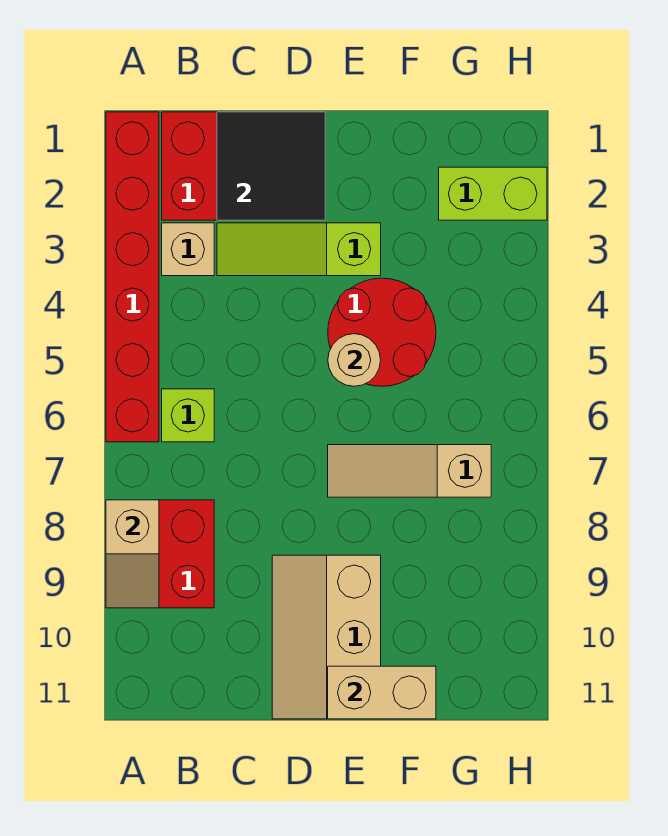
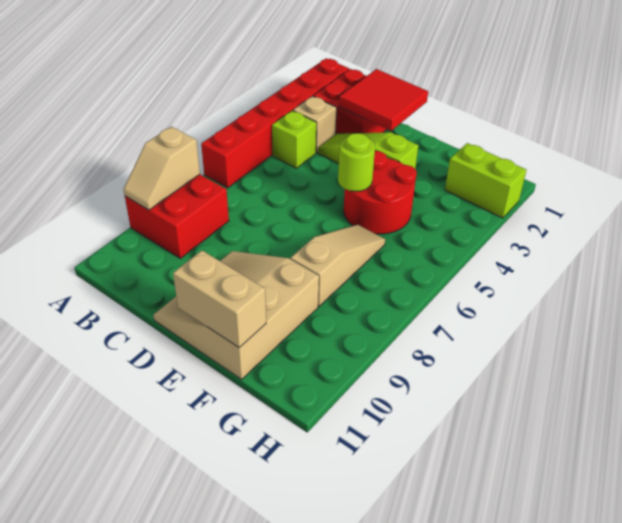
lime 1x1 brick [162,389,214,442] -> lime 1x1 brick moved to [272,111,316,168]
black 2x2 tile [217,112,325,220] -> red 2x2 tile [339,69,428,131]
tan 2x3 slope [272,555,381,719] -> tan 3x3 slope [153,251,319,379]
tan 1x1 round brick [328,334,381,386] -> lime 1x1 round brick [338,133,375,192]
tan 1x3 slope [328,445,491,497] -> tan 1x3 slope turned to [290,224,385,306]

